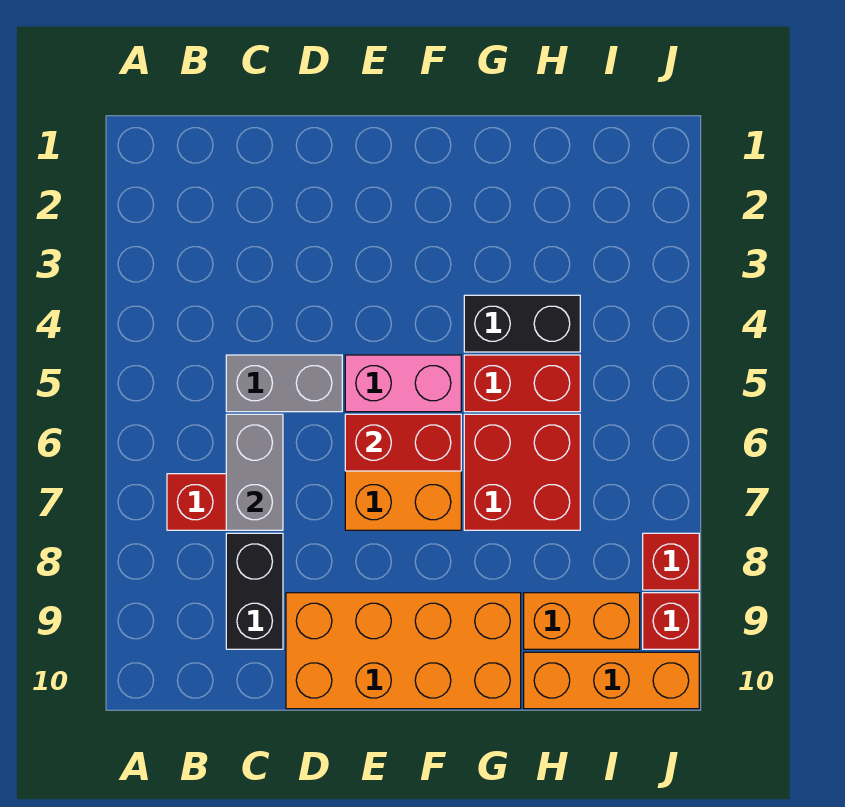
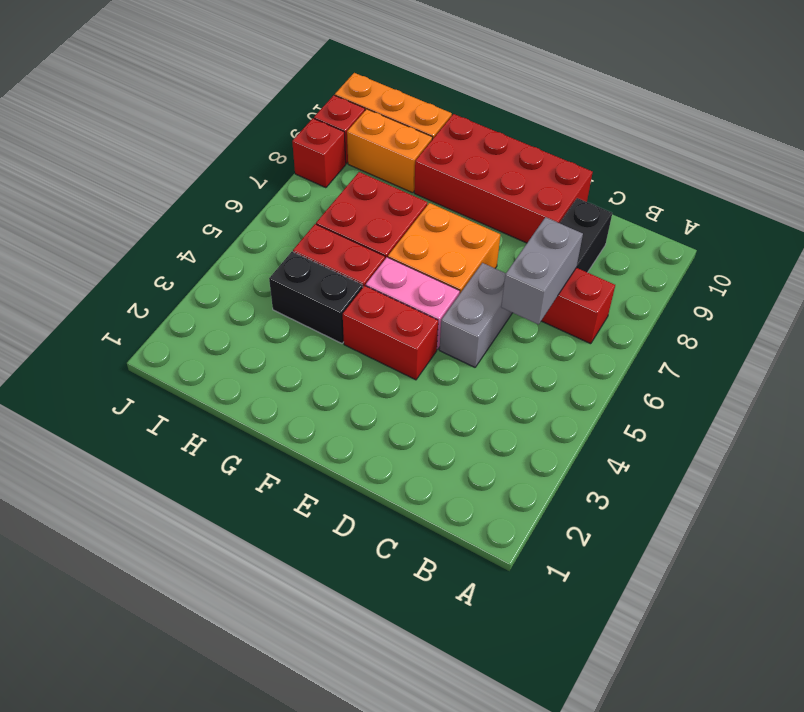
grey 1x2 brick [226,355,342,412] -> grey 1x2 brick turned to [439,263,512,367]
orange 2x4 brick [286,593,521,709] -> red 2x4 brick [414,114,593,243]
red 1x2 brick [345,414,461,471] -> red 1x2 brick moved to [343,286,438,380]

